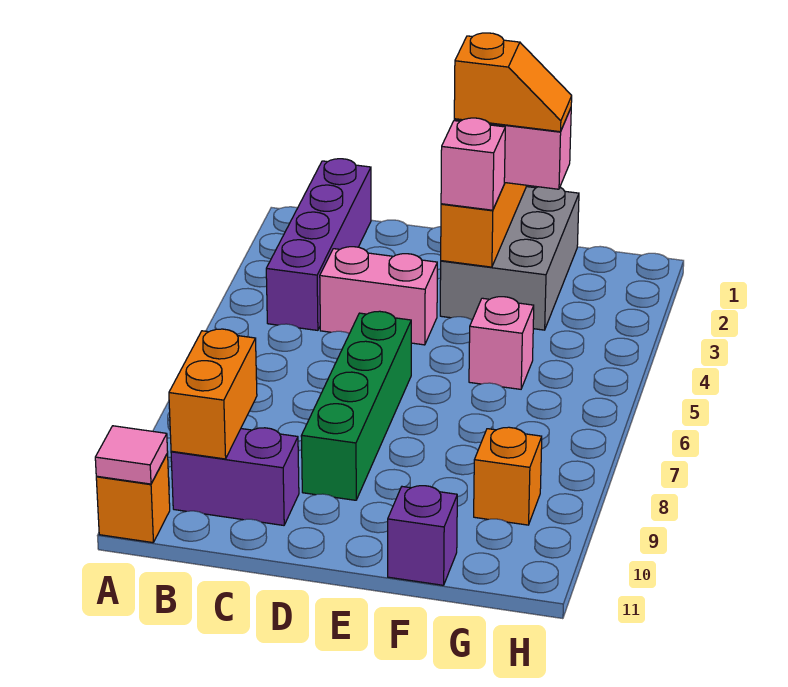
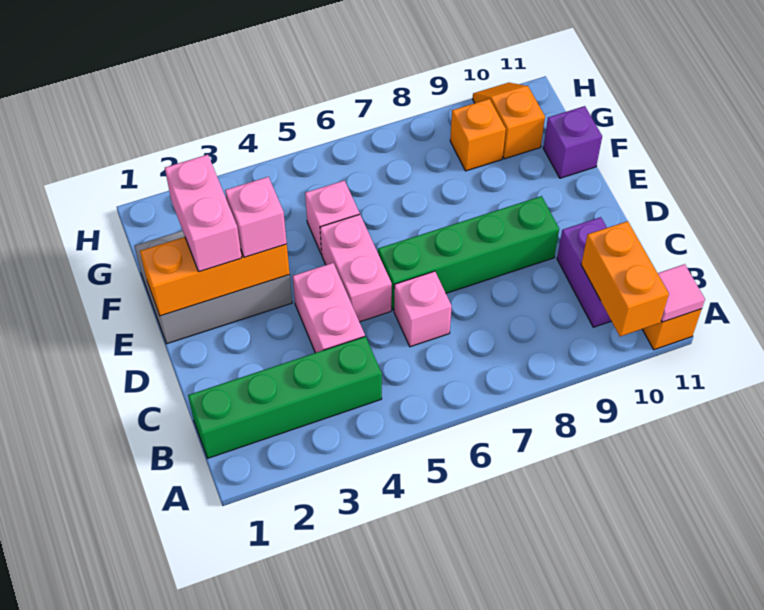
purple 1x4 brick [266,159,371,330] -> green 1x4 brick [188,336,382,458]
orange 1x2 brick [169,329,257,459] -> orange 1x2 brick turned to [581,221,669,336]
none -> pink 1x1 brick [394,271,452,347]
none -> pink 1x2 brick [320,214,392,322]
orange 1x2 slope [454,33,572,132] -> orange 1x2 slope moved to [473,83,545,159]

